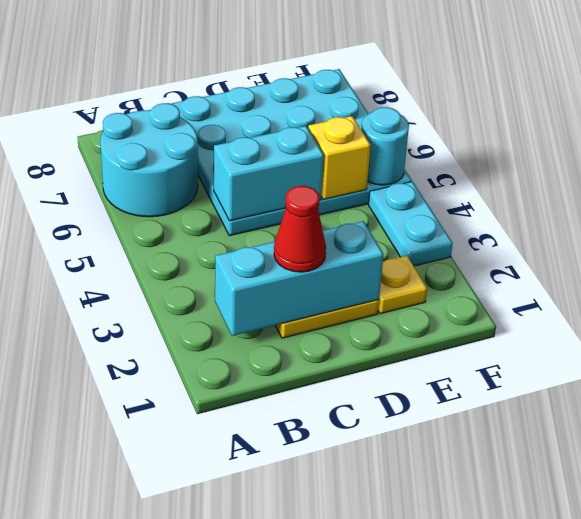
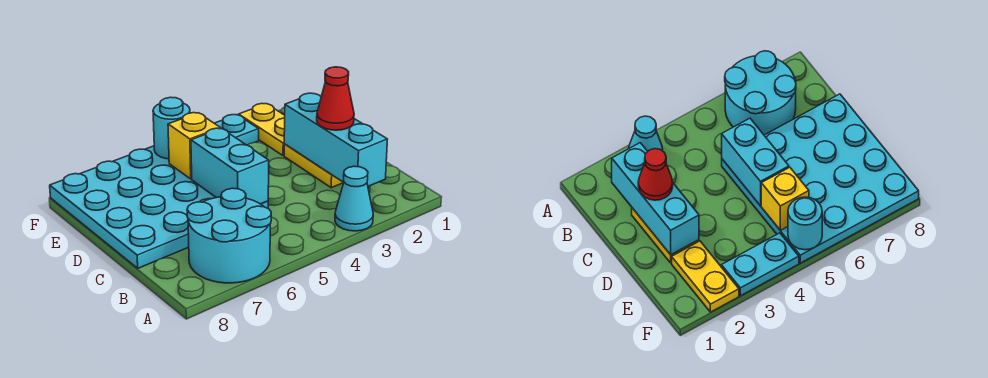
none -> cyan 1x1 cone [335,166,373,231]
yellow 1x1 plate [378,256,427,314] -> yellow 1x2 plate [239,104,285,156]

